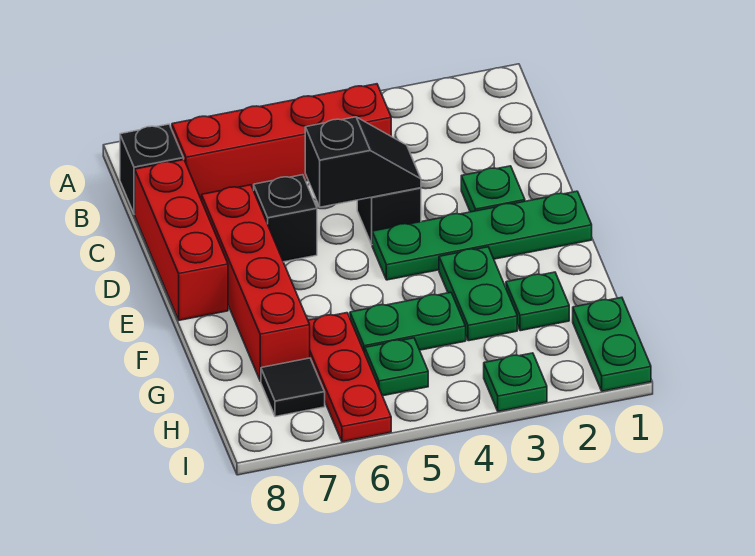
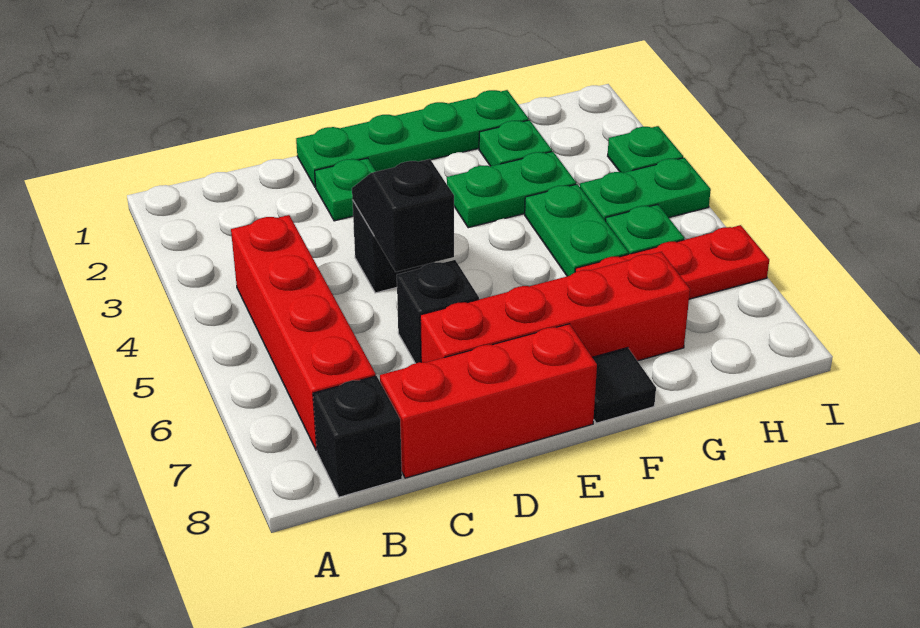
green 1x4 plate [372,191,592,280] -> green 1x4 plate turned to [296,90,529,187]
green 1x2 plate [573,297,651,391] -> green 1x2 plate moved to [580,158,711,221]
black 1x1 tile [261,358,325,417] -> black 1x1 tile moved to [592,348,656,423]

